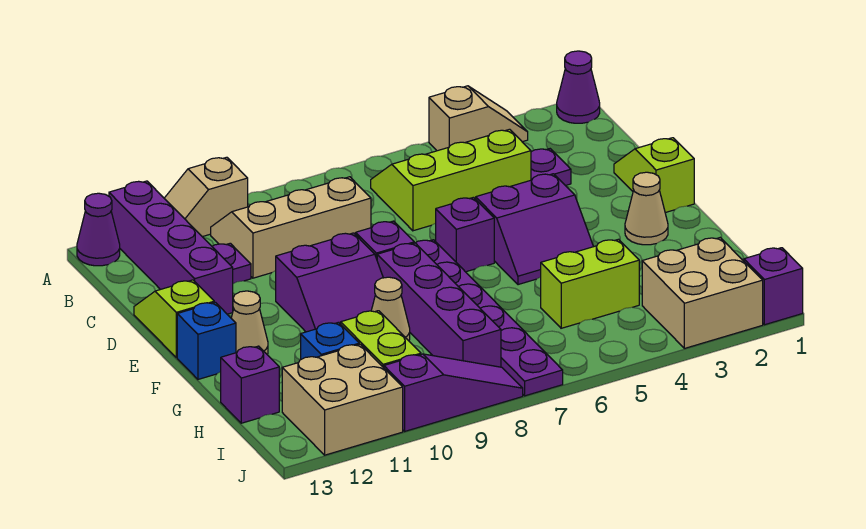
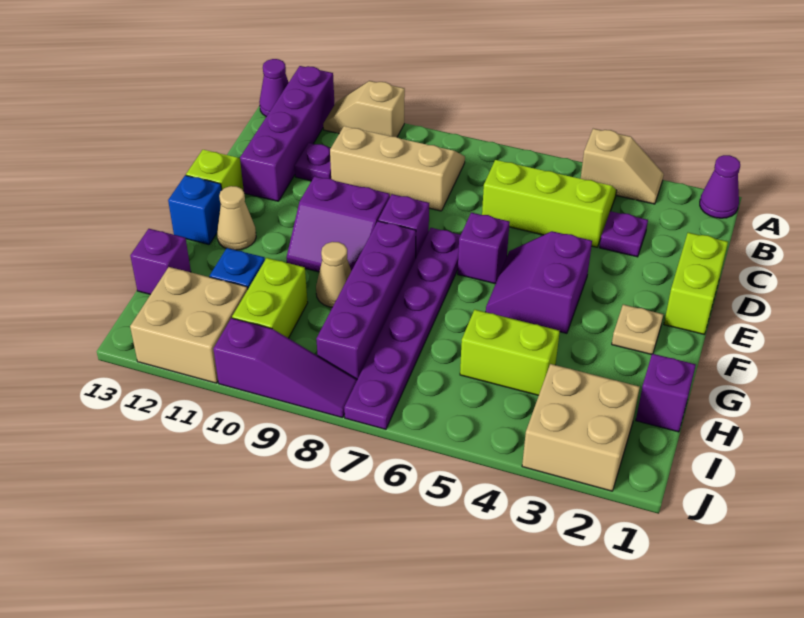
lime 1x2 slope [614,138,694,213] -> lime 1x2 brick [664,233,728,334]
purple 2x2 slope [476,174,594,285] -> purple 2x2 slope turned to [486,231,592,333]
tan 1x1 cone [625,172,668,245] -> tan 1x1 plate [612,304,663,355]
purple 1x1 brick [744,248,803,325] -> purple 1x1 brick moved to [636,354,696,432]

